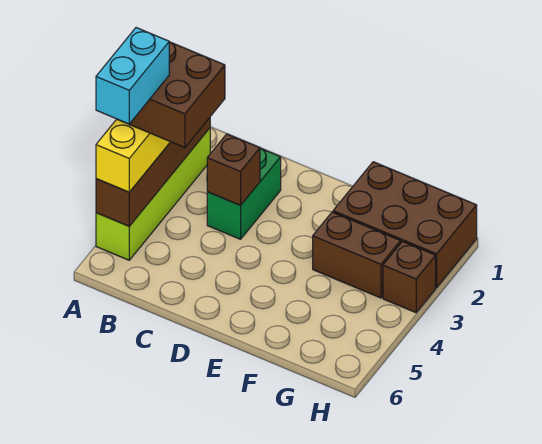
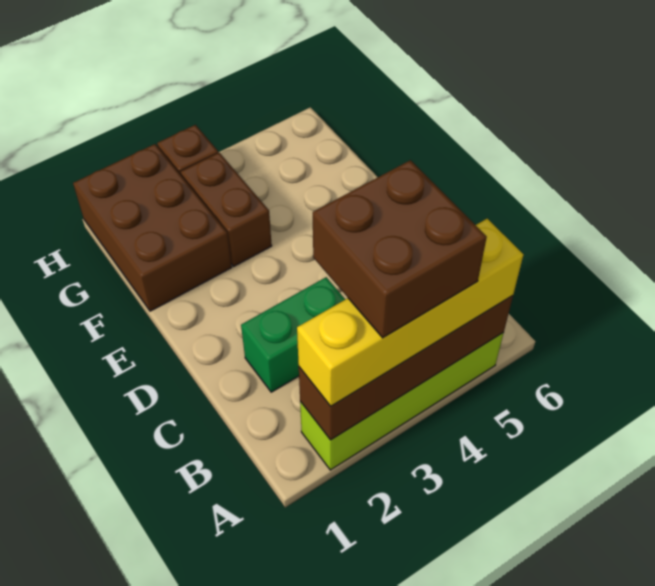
cyan 1x2 brick [96,28,169,124] -> none
brown 1x1 brick [207,134,260,205] -> none

